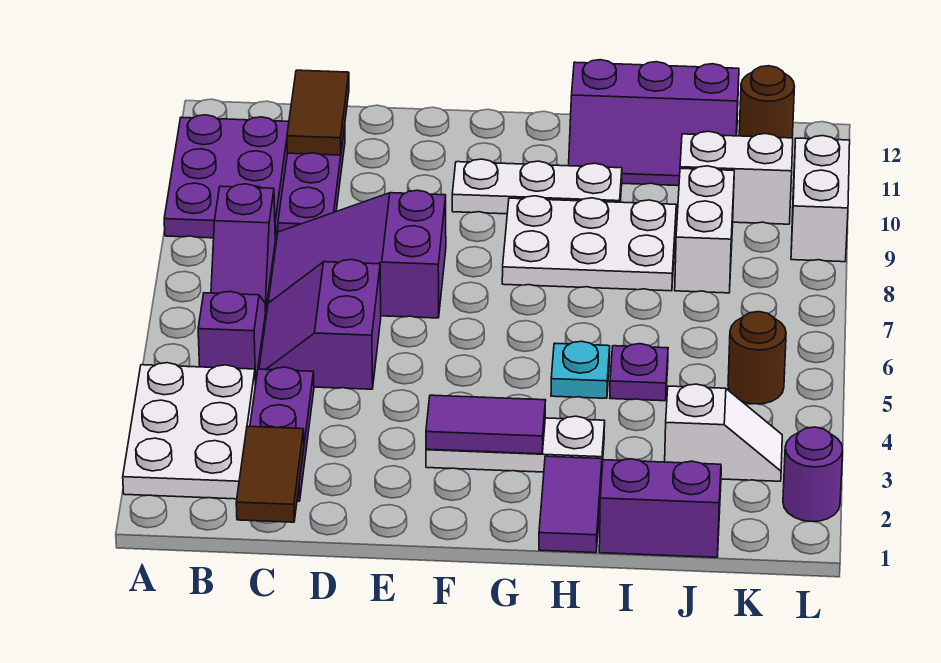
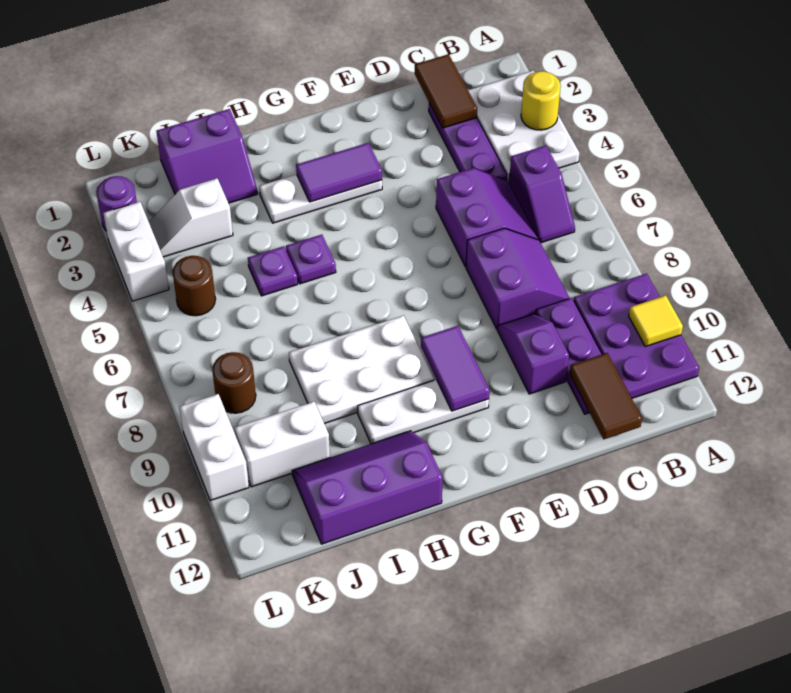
none -> yellow 1x1 round brick [521,71,561,130]
none -> yellow 1x1 tile [629,295,683,347]
purple 1x2 slope [211,184,275,311] -> purple 1x2 slope moved to [497,314,569,394]
purple 2x3 slope [268,190,446,318] -> purple 2x2 slope [466,228,570,329]
purple 1x2 tile [539,456,602,553] -> purple 1x2 tile moved to [421,326,490,411]
cyan 1x1 plate [551,341,610,398] -> purple 1x1 plate [286,235,336,284]
white 1x2 brick [675,166,734,293] -> white 1x2 brick moved to [103,202,169,301]
brown 1x1 round brick [739,66,794,138] -> brown 1x1 round brick moved to [212,352,256,413]

